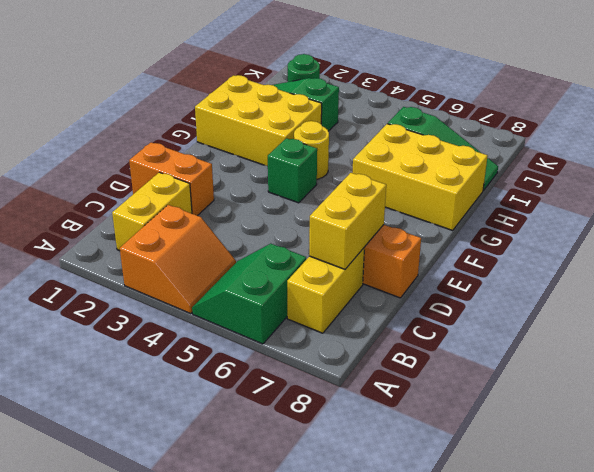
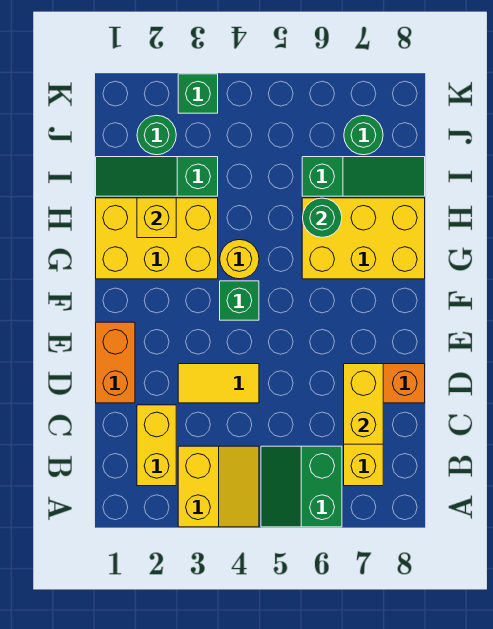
orange 2x2 slope [120,205,236,314] -> yellow 2x2 slope [178,446,259,527]
orange 1x2 brick [129,142,214,216] -> orange 1x2 brick turned to [96,322,135,403]
none -> yellow 1x2 tile [178,364,259,403]
none -> yellow 1x1 brick [137,198,176,238]
none -> green 1x1 round brick [302,198,342,237]
none -> green 1x1 round brick [344,115,383,155]
none -> green 1x1 brick [178,74,218,113]

